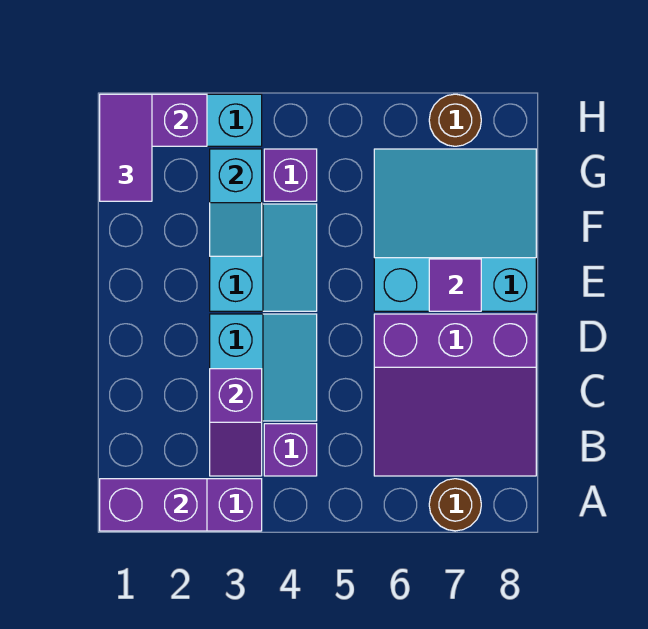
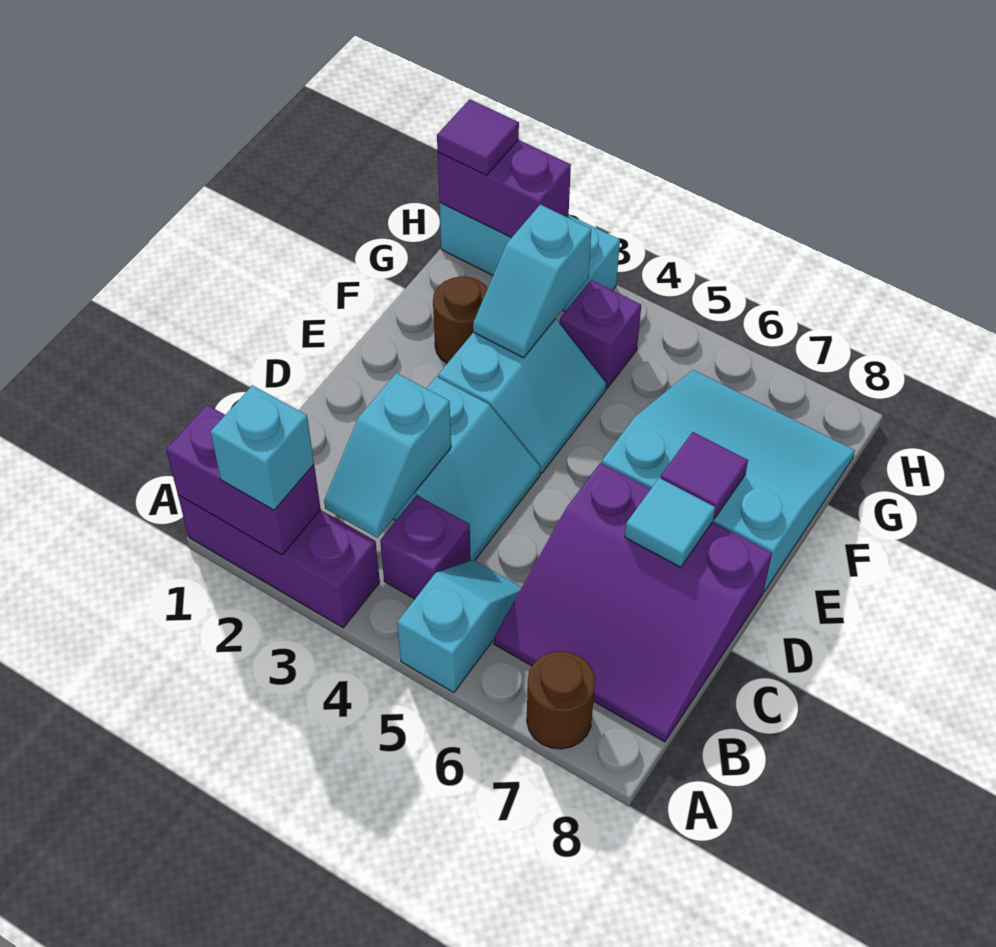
none -> cyan 1x1 brick [210,385,314,510]
none -> cyan 1x2 slope [397,560,522,693]
purple 1x2 slope [210,369,262,476] -> cyan 1x2 slope [324,373,451,538]
none -> cyan 1x1 tile [625,478,715,567]
purple 1x2 tile [100,94,152,201] -> purple 1x1 tile [437,99,519,175]
brown 1x1 round brick [429,94,481,146] -> brown 1x1 round brick moved to [433,276,488,363]

